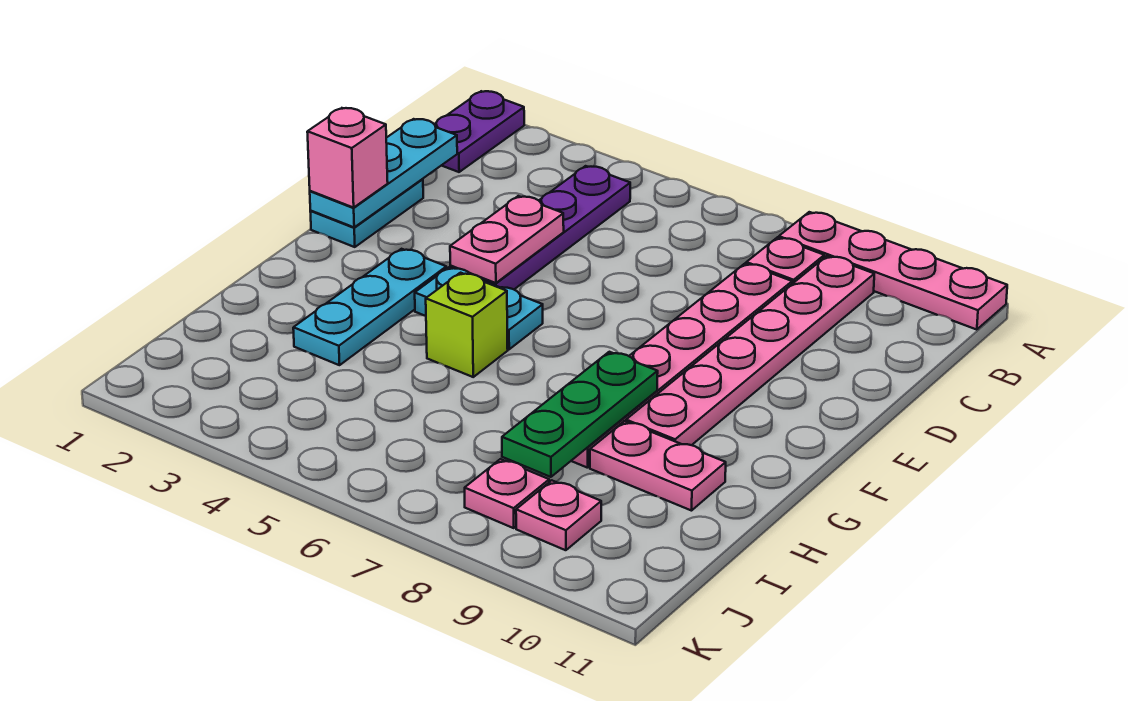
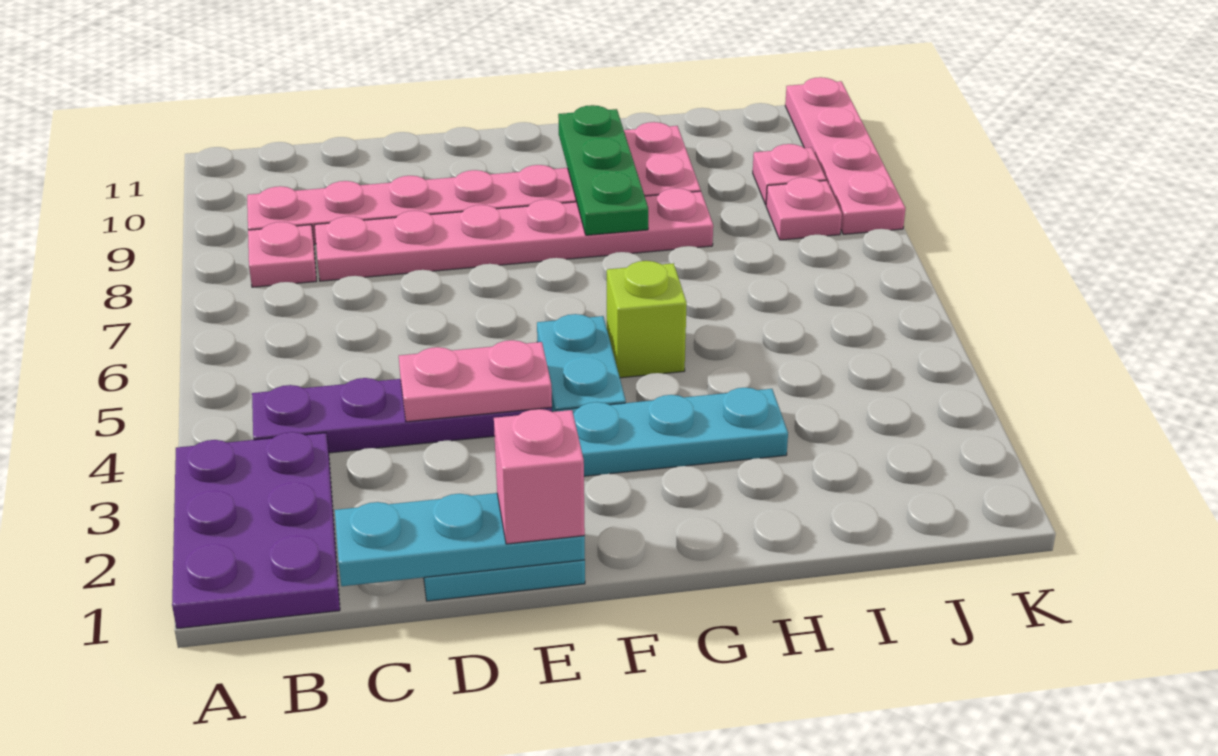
purple 1x2 plate [434,91,524,172] -> purple 2x3 plate [172,432,340,629]
pink 1x4 plate [779,212,1007,330] -> pink 1x4 plate moved to [785,77,906,234]
green 1x3 plate [502,352,658,477] -> green 1x3 plate turned to [558,105,648,235]

